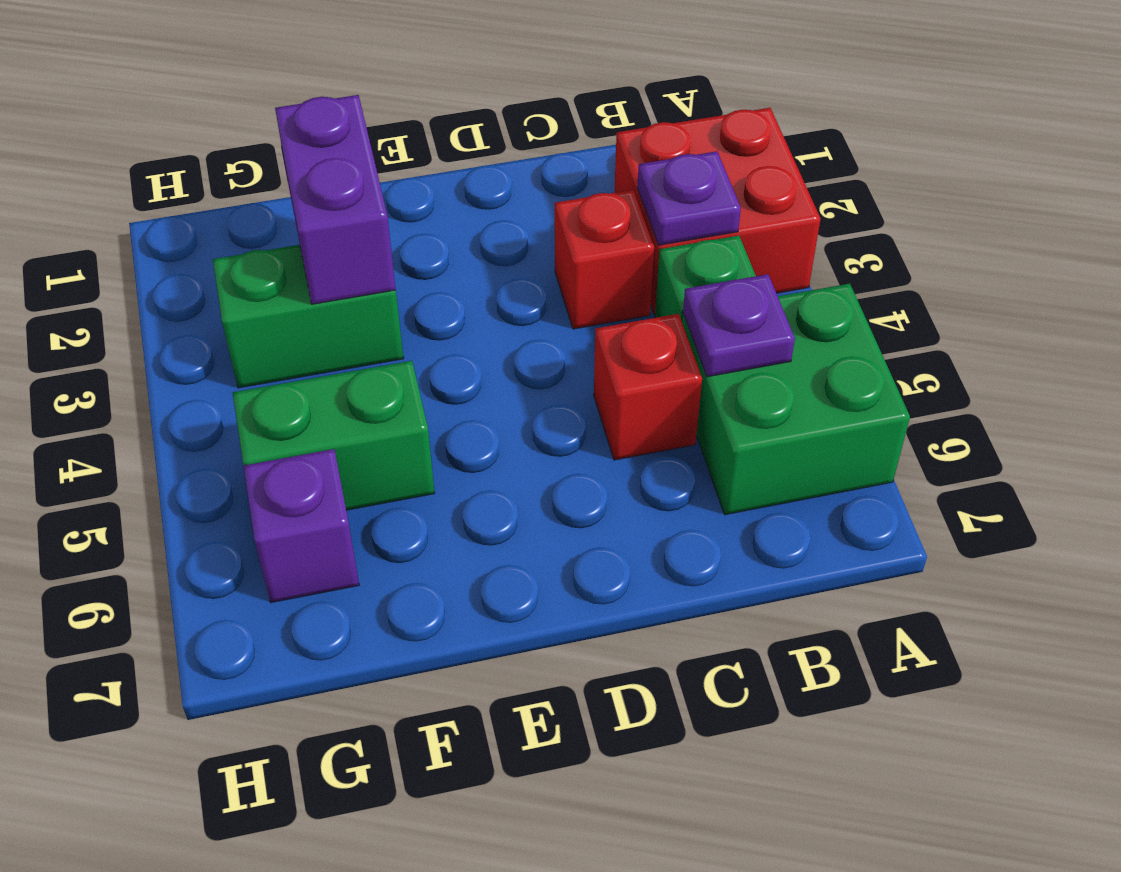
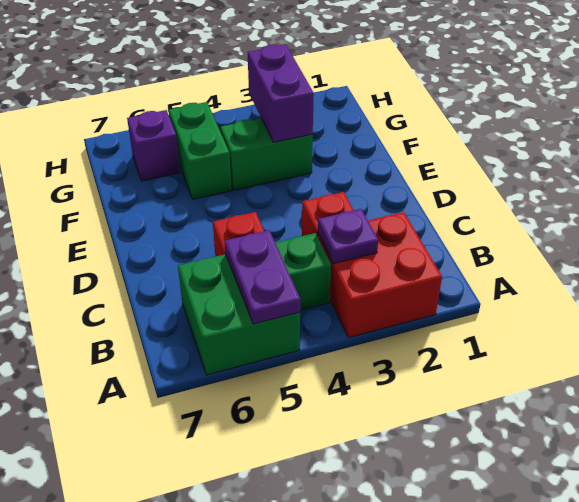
purple 1x1 plate [683,274,795,377] -> purple 1x2 plate [225,230,300,324]
purple 1x2 brick [275,95,396,304] -> purple 1x2 brick turned to [248,45,314,142]
green 1x2 brick [213,245,404,388] -> green 1x2 brick turned to [220,118,313,190]

